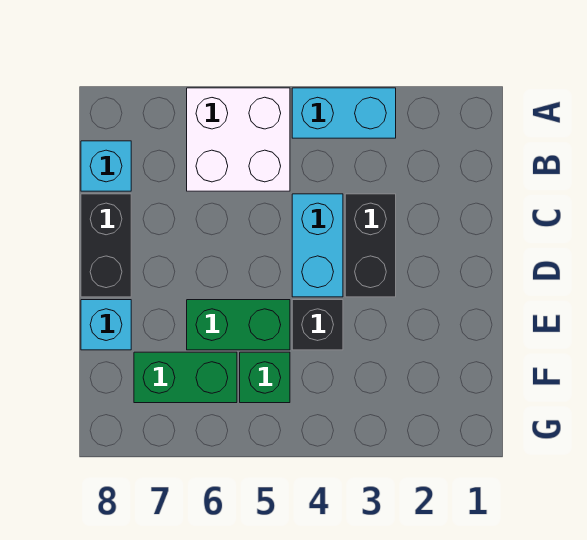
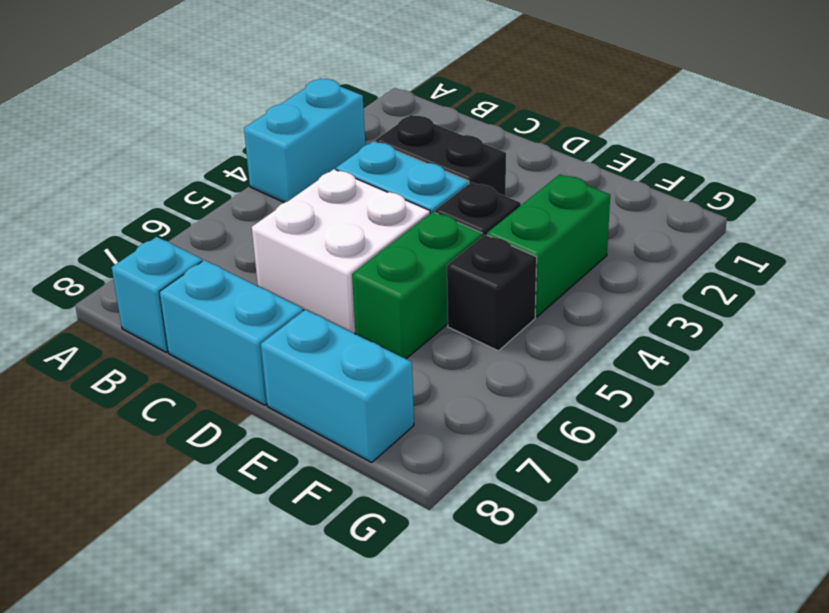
white 2x2 brick [187,88,290,191] -> white 2x2 brick moved to [252,169,430,334]
black 1x2 brick [81,194,131,297] -> cyan 1x2 brick [159,260,303,405]
cyan 1x1 brick [81,300,131,350] -> cyan 1x2 brick [261,310,414,462]
green 1x1 brick [240,352,290,403] -> black 1x1 brick [447,235,537,351]
green 1x2 brick [134,352,237,403] -> green 1x2 brick moved to [487,174,610,317]

